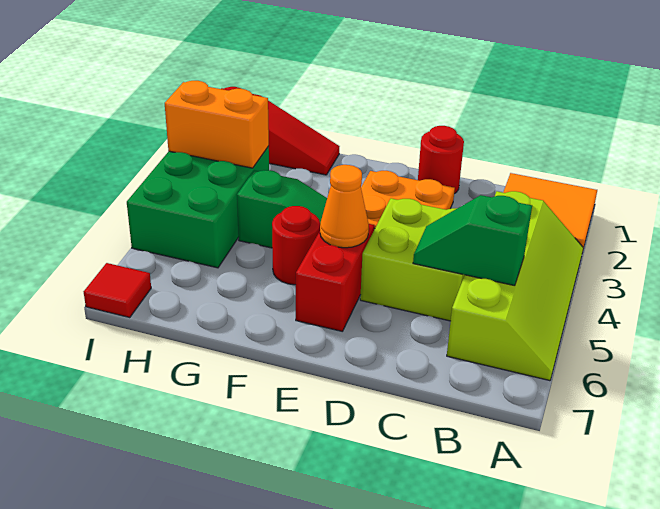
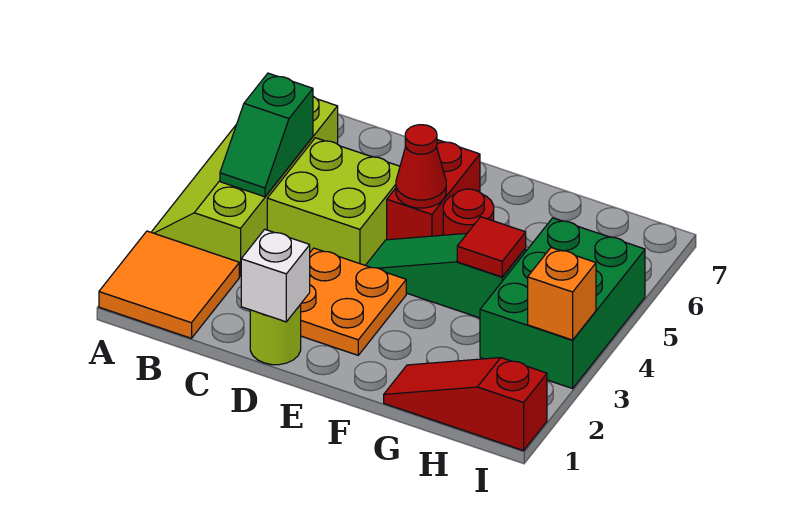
green 1x2 slope [413,195,532,286] -> green 1x2 slope turned to [220,73,313,197]
red 1x1 round brick [418,126,464,194] -> lime 1x1 round brick [250,304,301,365]
none -> white 1x1 brick [241,229,310,322]
orange 1x1 cone [320,165,369,248] -> red 1x1 cone [396,125,446,208]
orange 1x2 brick [165,81,269,168] -> orange 1x1 brick [528,248,596,340]
red 1x1 tile [84,263,151,318] -> red 1x1 tile moved to [457,217,526,277]

